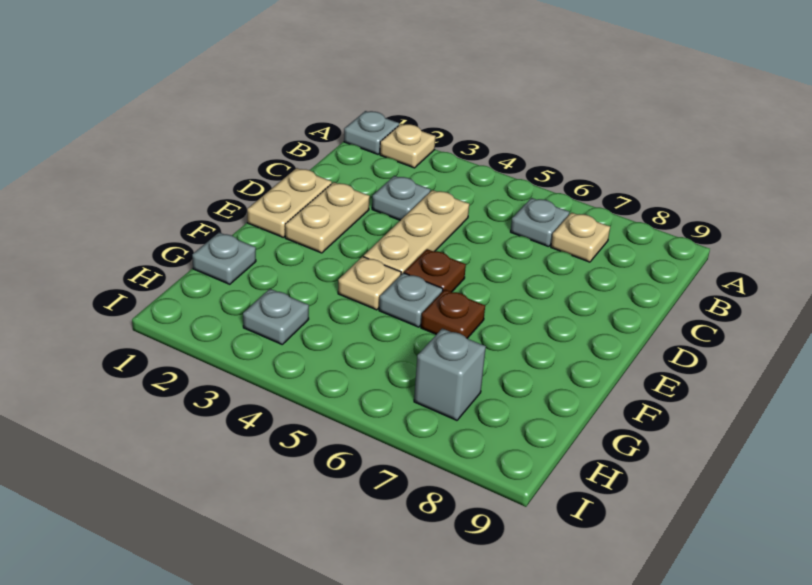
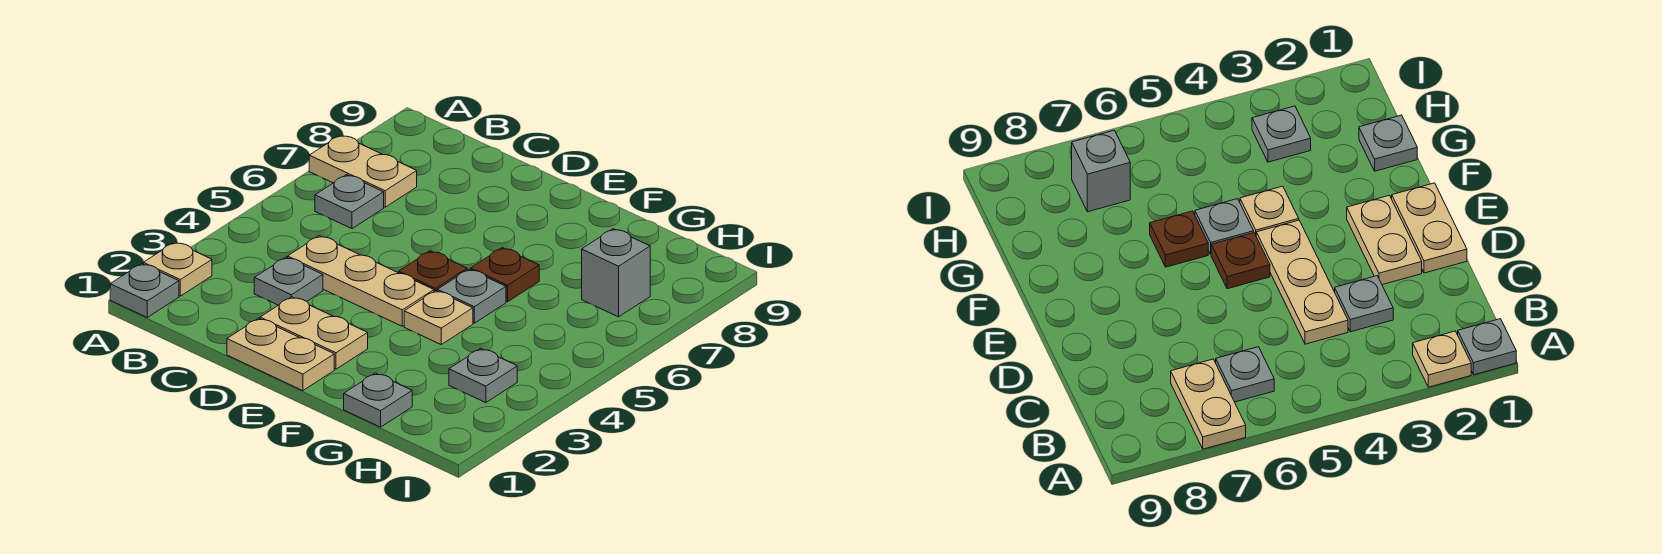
tan 1x1 plate [551,213,610,262] -> tan 1x2 plate [309,135,417,207]

